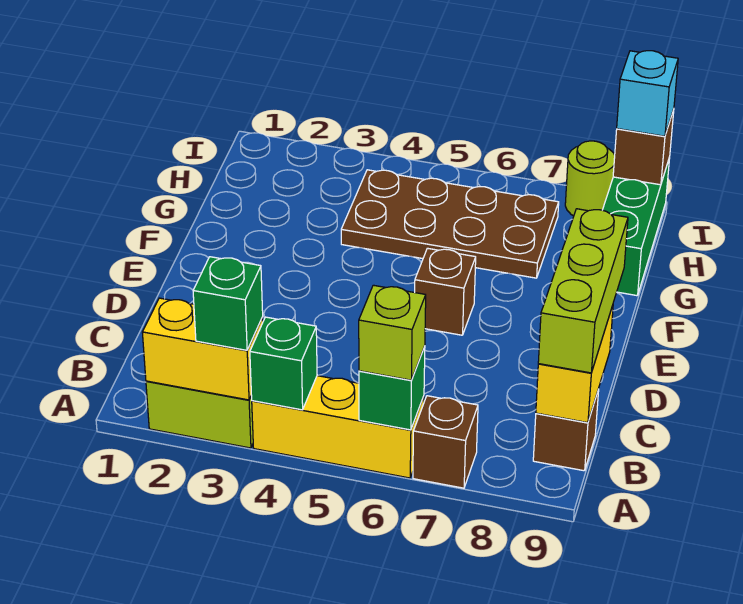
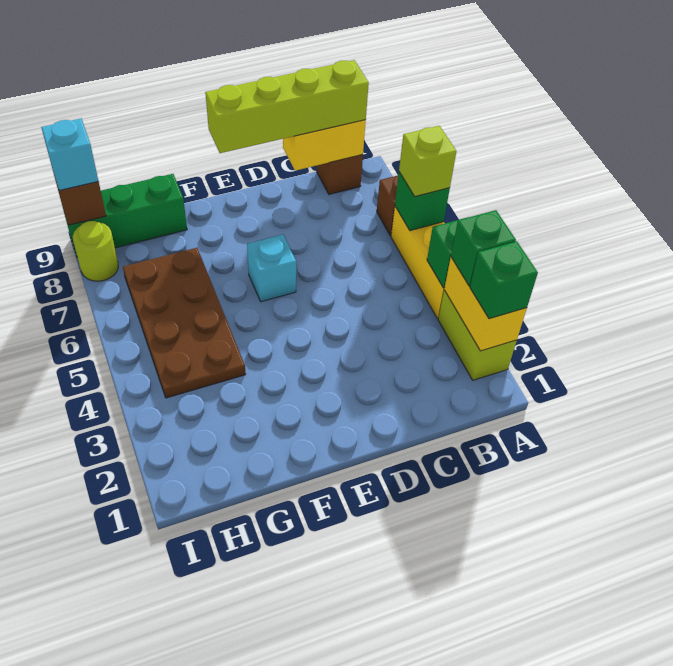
none -> green 1x1 brick [470,241,538,319]
lime 1x3 brick [538,209,628,373] -> lime 1x4 brick [205,60,369,153]
brown 1x1 brick [415,248,476,335] -> cyan 1x1 brick [247,234,296,302]

